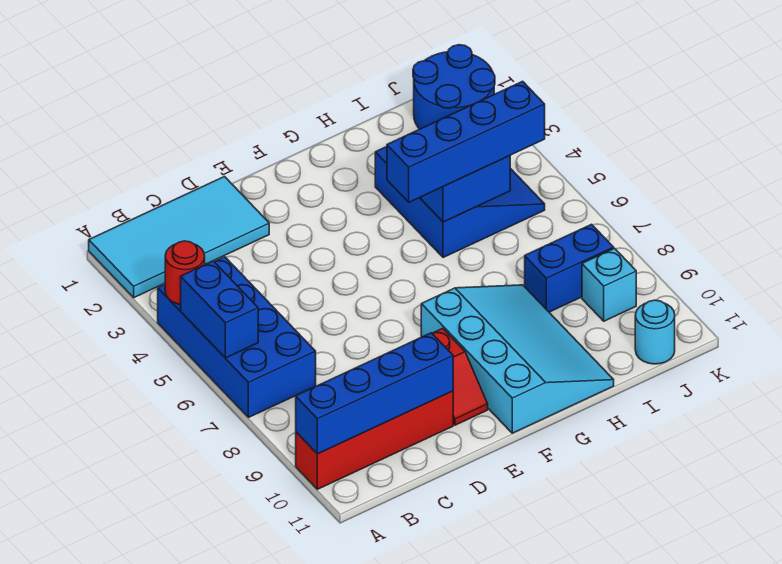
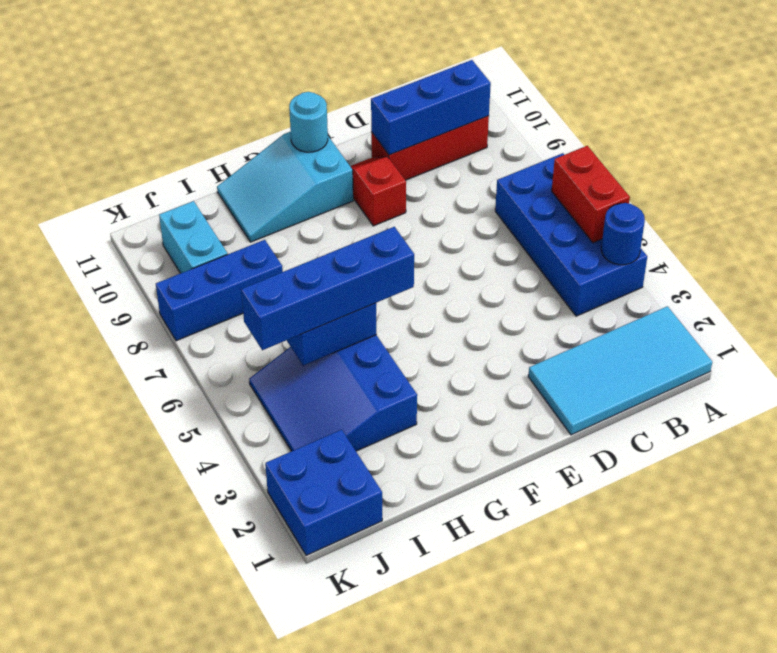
red 1x1 round brick [165,241,205,304] -> blue 1x1 round brick [601,203,645,265]
blue 1x2 brick [181,261,258,358] -> red 1x2 brick [552,146,630,243]
red 1x4 brick [296,391,453,489] -> red 1x3 brick [371,116,489,180]
blue 1x4 brick [296,333,453,454] -> blue 1x3 brick [371,60,491,155]
cyan 3x4 slope [421,285,614,433] -> cyan 2x3 slope [217,132,353,242]
blue 1x2 brick [525,224,614,312] -> blue 1x3 brick [156,240,283,341]
blue 2x2 round brick [413,45,495,129] -> blue 2x2 brick [265,430,382,556]
cyan 1x1 brick [582,248,636,321] -> cyan 1x2 brick [159,201,228,273]
cyan 1x1 round brick [635,300,675,364] -> cyan 1x1 round brick moved to [289,92,328,152]

